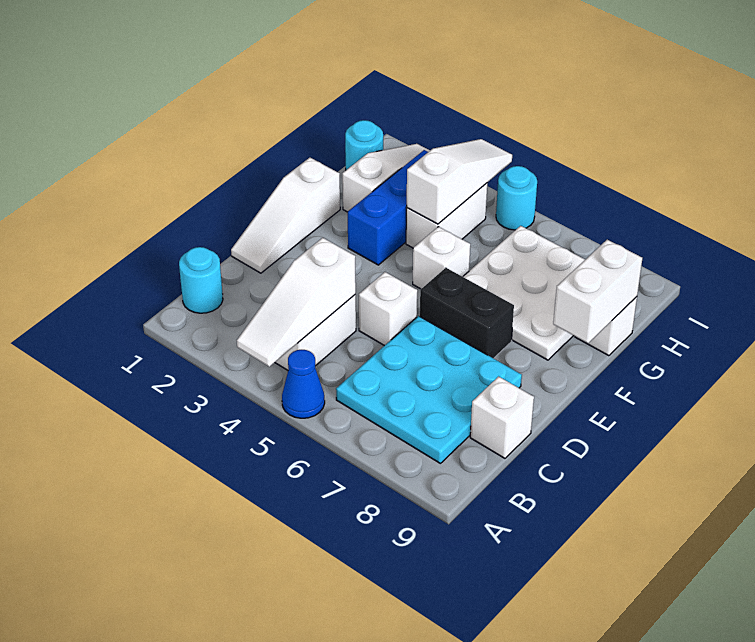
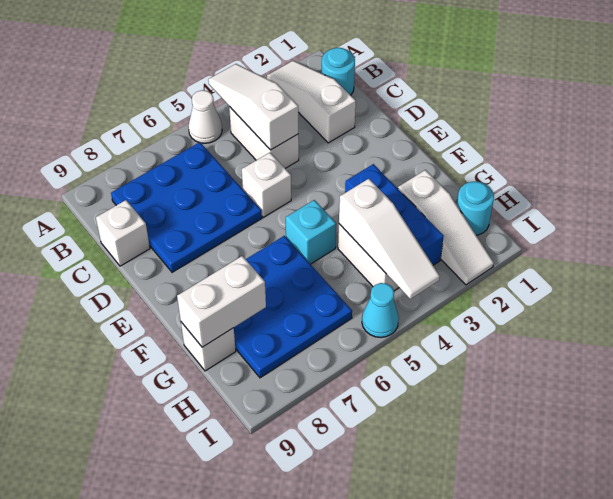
blue 1x1 cone [282,350,325,418] -> white 1x1 cone [188,90,222,143]
cyan 3x3 plate [336,316,522,464] -> blue 3x3 plate [111,142,262,272]
white 1x3 slope [231,158,340,273] -> white 1x3 slope moved to [267,61,356,143]
black 1x2 brick [420,268,514,358] -> none
white 1x1 brick [413,227,470,289] -> cyan 1x1 brick [286,200,336,264]
white 3x3 plate [463,226,585,360] -> blue 3x3 plate [234,236,352,378]
white 1x2 brick [553,240,642,343] -> white 1x2 brick turned to [177,256,266,347]
cyan 1x1 round brick [496,166,537,230] -> cyan 1x1 cone [362,283,399,337]

